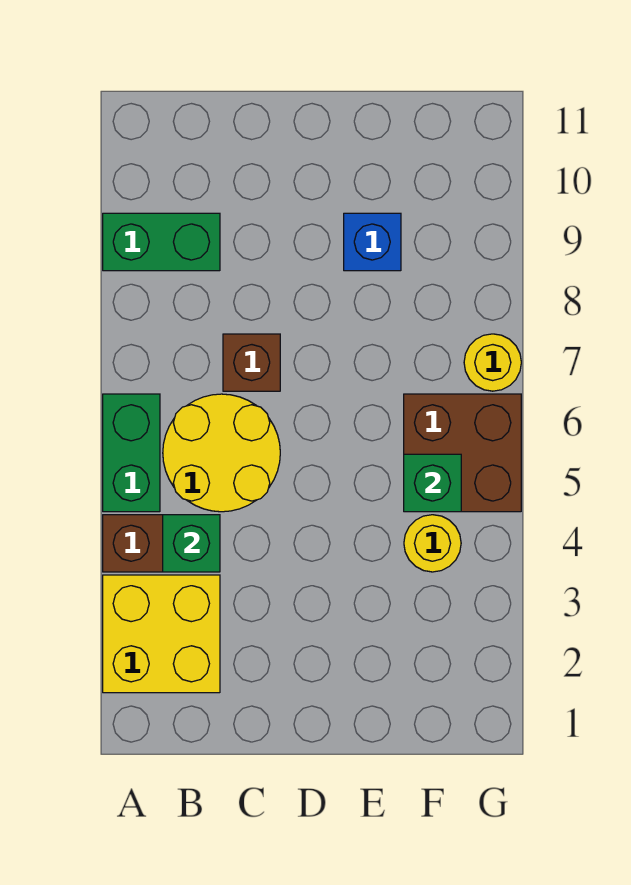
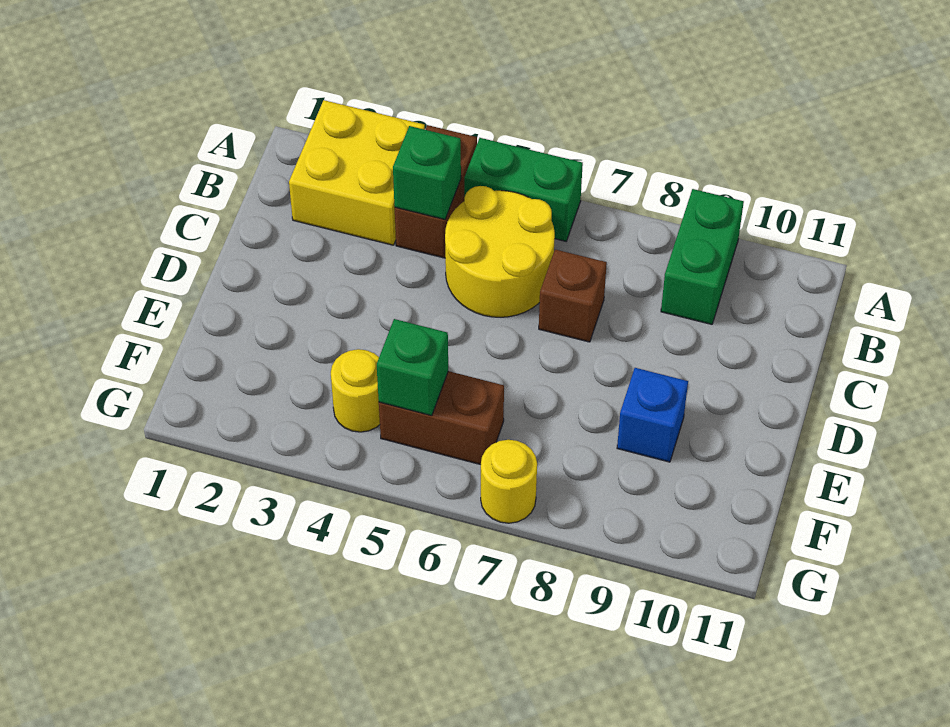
brown 2x2 brick [404,394,521,512] -> brown 1x2 brick [379,371,504,465]

